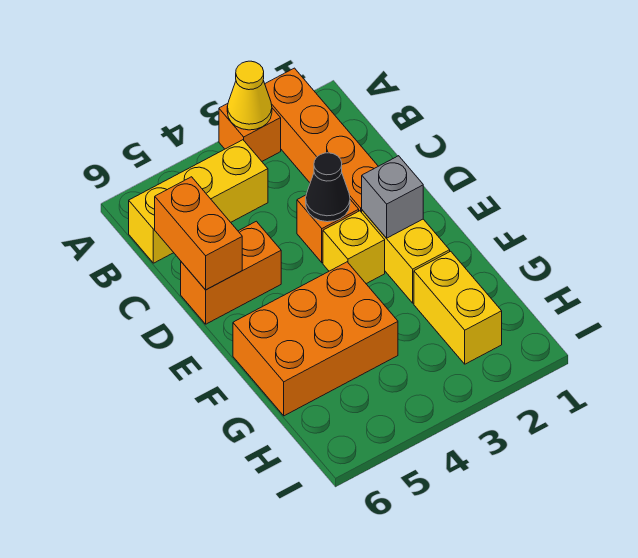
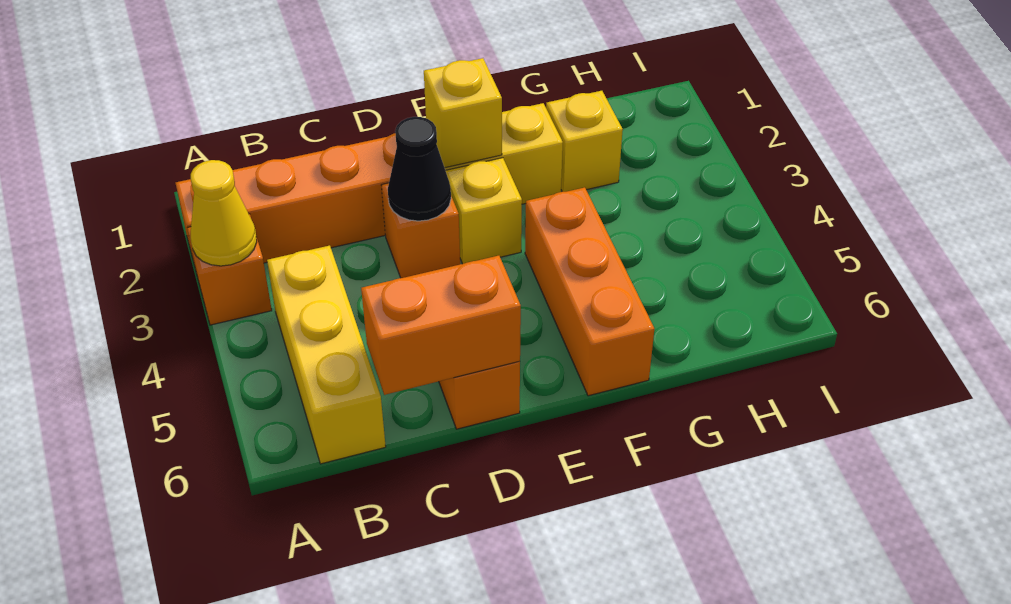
grey 1x1 brick [362,156,423,238] -> yellow 1x1 brick [424,58,502,168]
orange 2x3 brick [233,262,398,416] -> orange 1x3 brick [525,187,654,396]
yellow 1x2 brick [414,251,502,364] -> yellow 1x1 brick [546,91,623,192]

